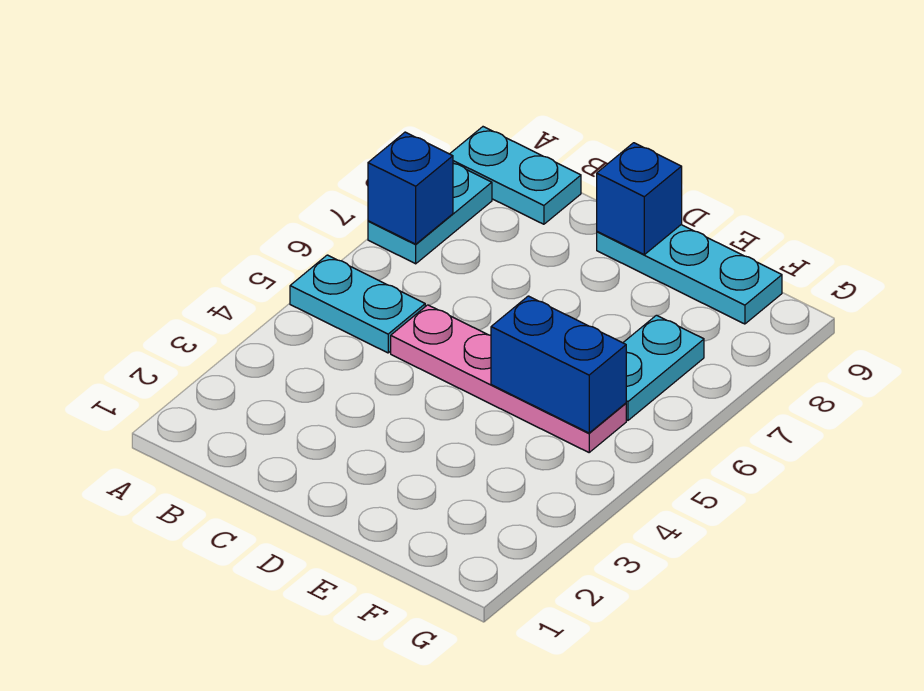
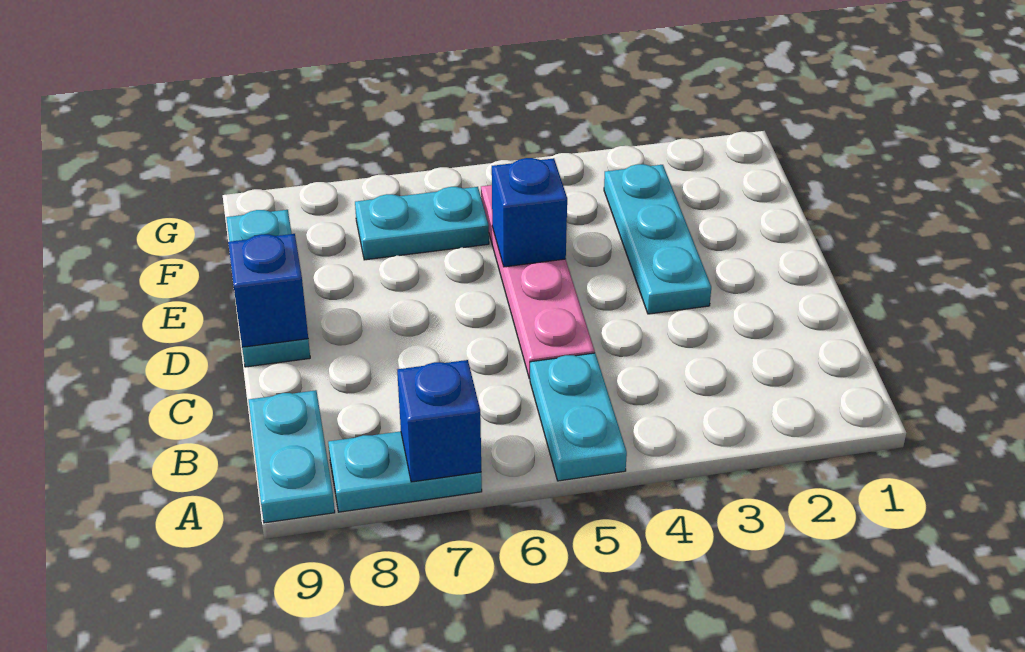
none -> cyan 1x3 plate [604,164,711,314]
blue 1x2 brick [491,296,626,433] -> blue 1x1 brick [492,158,567,267]

